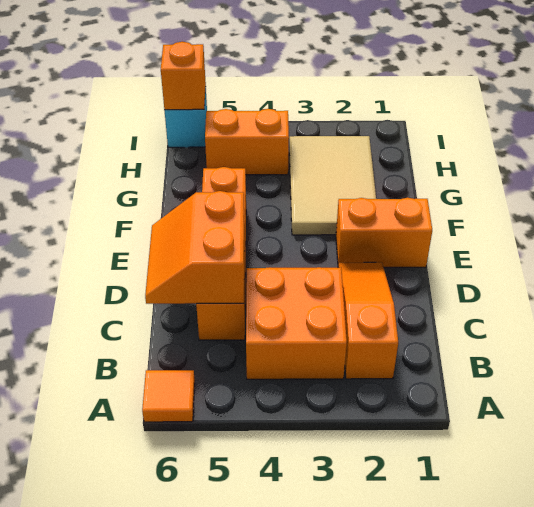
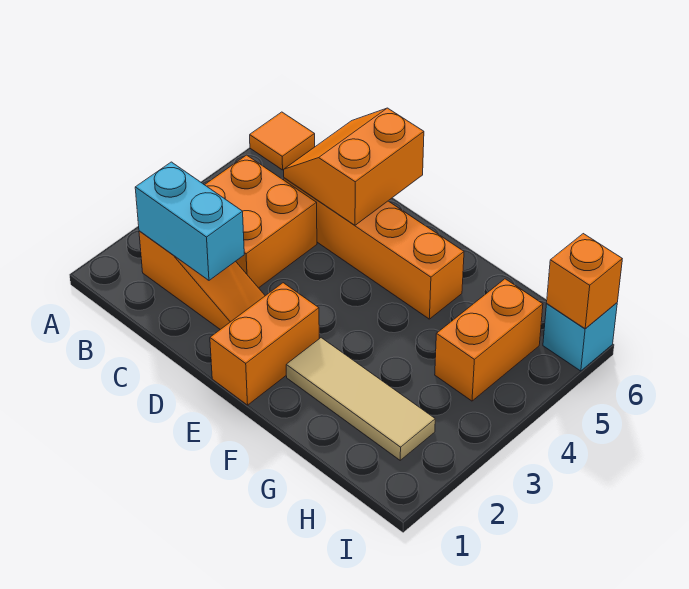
none -> cyan 1x2 brick [135,162,244,280]
orange 2x2 slope [145,191,245,304] -> orange 2x2 slope turned to [284,108,424,225]
tan 2x3 tile [289,136,376,235] -> tan 1x3 tile [286,338,435,460]

